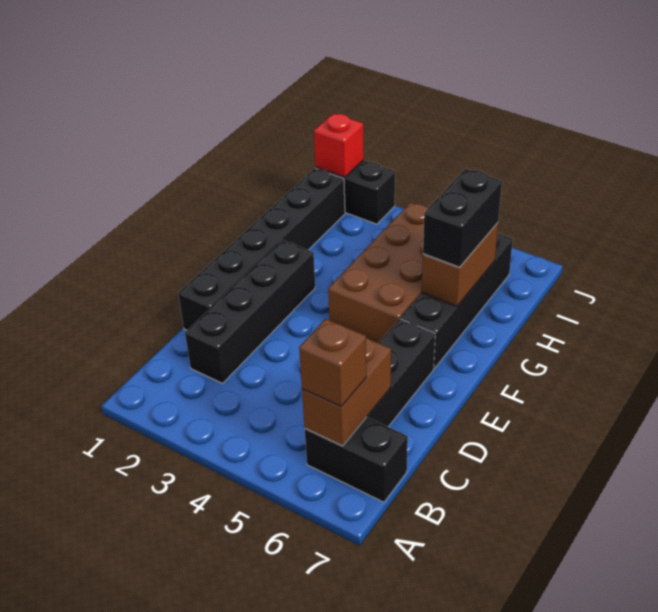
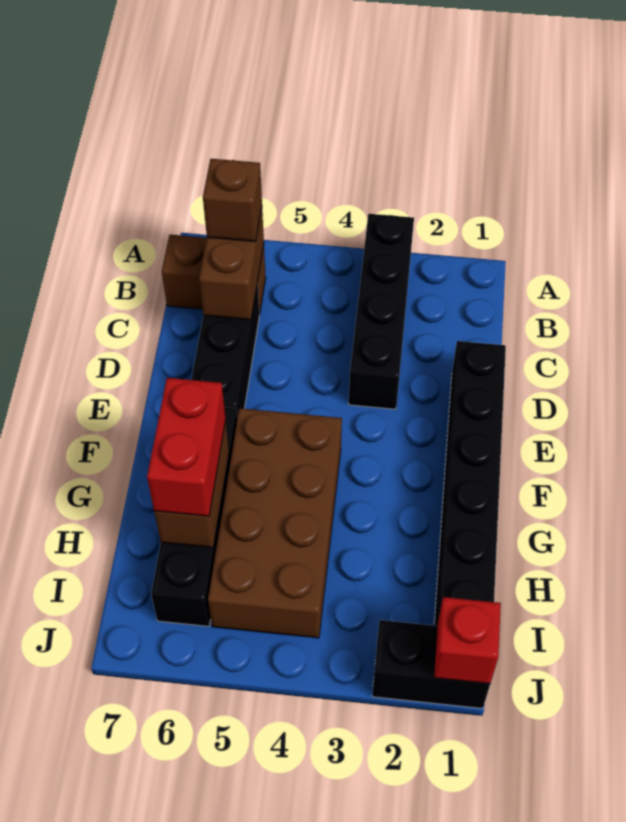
black 1x2 brick [305,417,408,502] -> brown 1x2 brick [162,235,266,314]
black 1x4 brick [185,240,315,383] -> black 1x4 brick moved to [349,214,414,409]
black 1x2 brick [423,169,502,267] -> red 1x2 brick [147,378,226,516]

